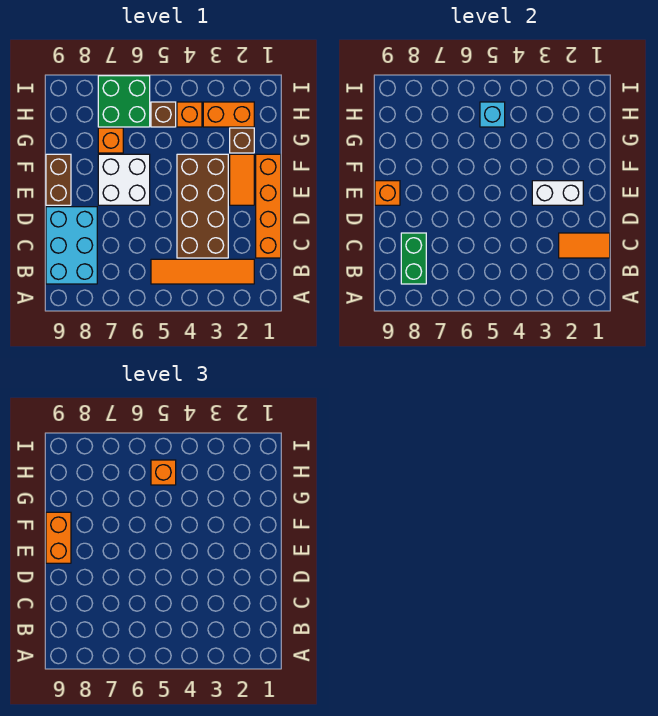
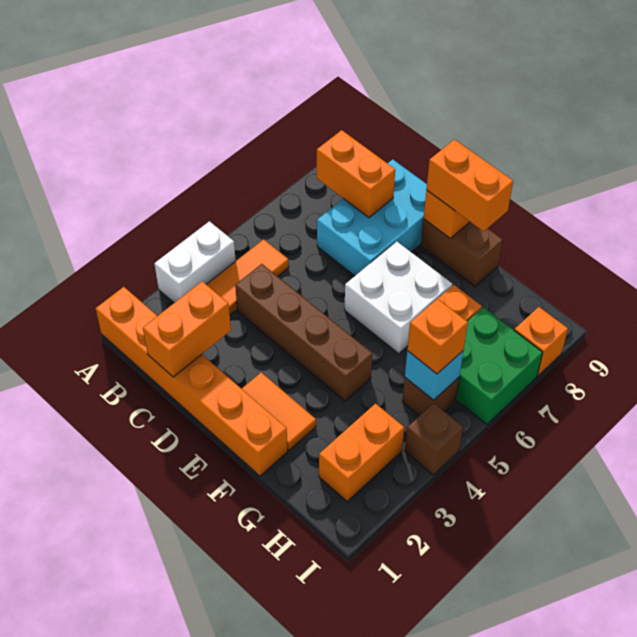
cyan 2x3 brick [46,207,97,284] -> cyan 2x3 brick turned to [317,159,427,276]
green 1x2 brick [401,233,426,284] -> orange 1x2 brick [317,130,395,218]
orange 1x4 brick [256,154,281,258] -> orange 1x6 brick [96,287,288,476]
orange 1x2 tile [559,233,610,258] -> orange 1x2 brick [143,281,231,377]
brown 2x4 brick [177,154,228,258] -> brown 1x4 brick [235,264,372,401]
white 1x2 brick [532,181,583,205] -> white 1x2 brick moved to [154,221,236,303]
brown 1x1 brick [230,128,254,153] -> brown 1x1 brick moved to [405,403,463,475]
orange 1x1 brick [177,102,202,127] -> orange 1x1 brick moved to [514,307,568,376]

